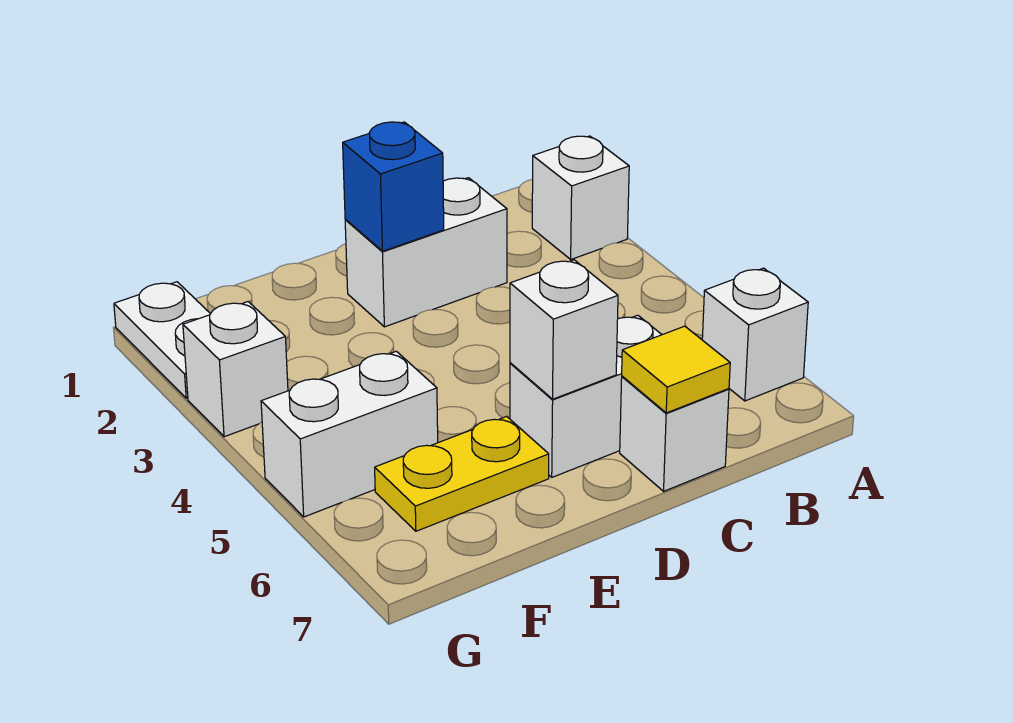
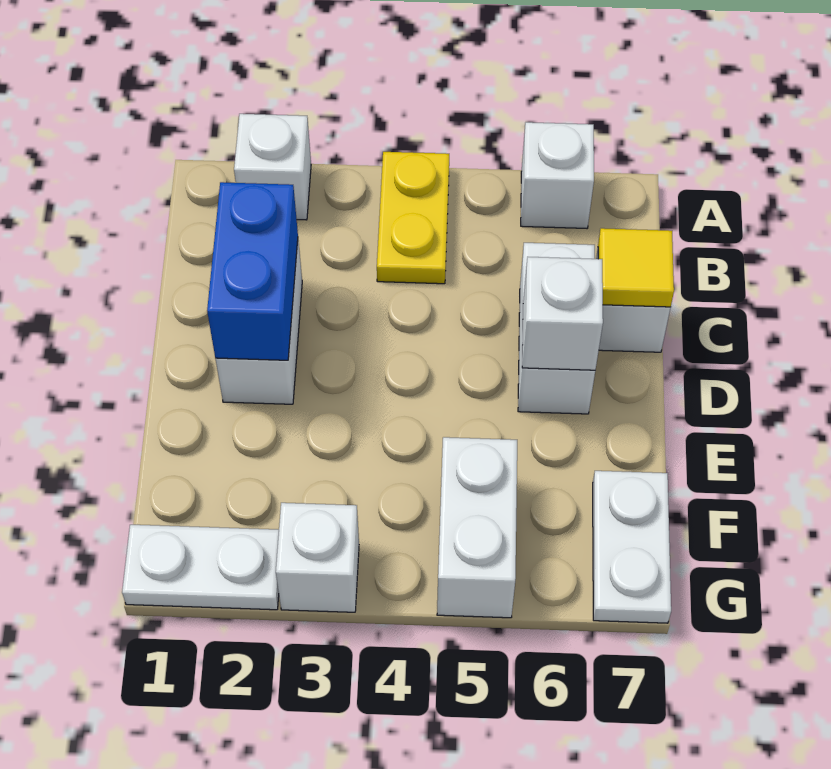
blue 1x1 brick [343,122,444,251] -> blue 1x2 brick [207,182,298,360]
yellow 1x2 plate [375,416,549,531] -> yellow 1x2 plate moved to [377,152,449,284]
none -> white 1x2 plate [593,471,671,623]

